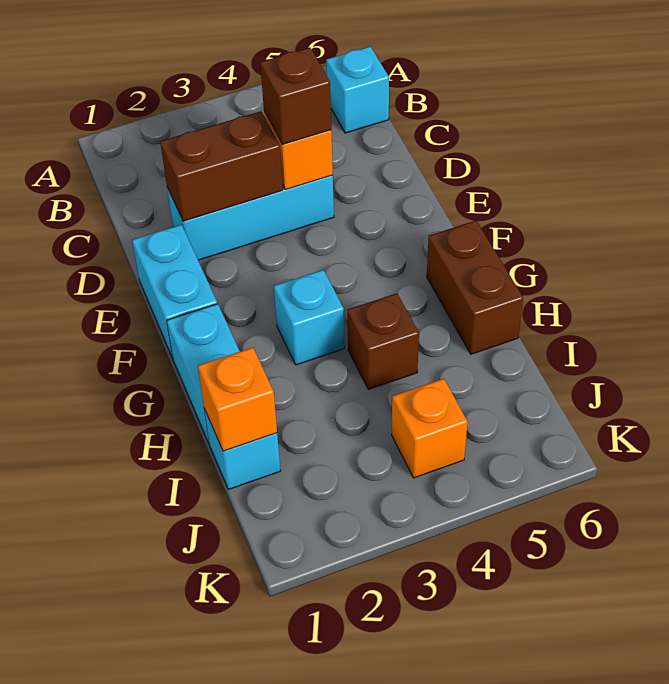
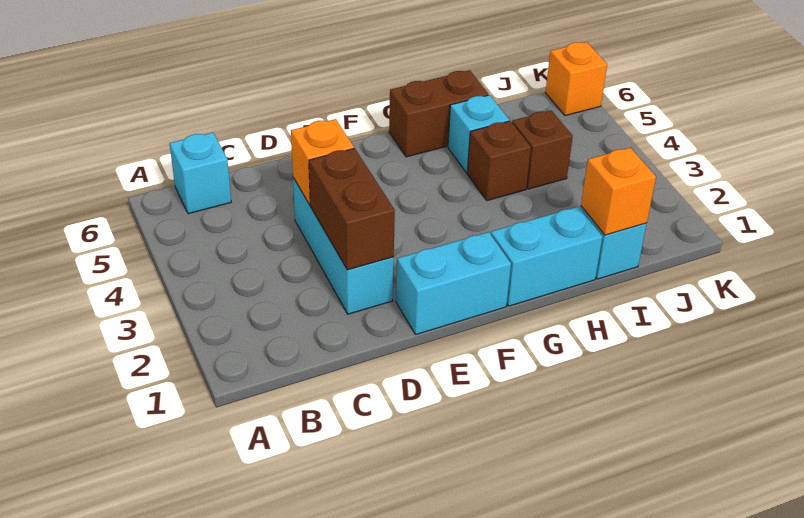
brown 1x1 brick [260,48,331,145] -> brown 1x1 brick moved to [512,110,573,189]
cyan 1x1 brick [274,270,345,365] -> cyan 1x1 brick moved to [448,95,509,173]
orange 1x1 brick [392,378,468,478] -> orange 1x1 brick moved to [545,42,607,116]

